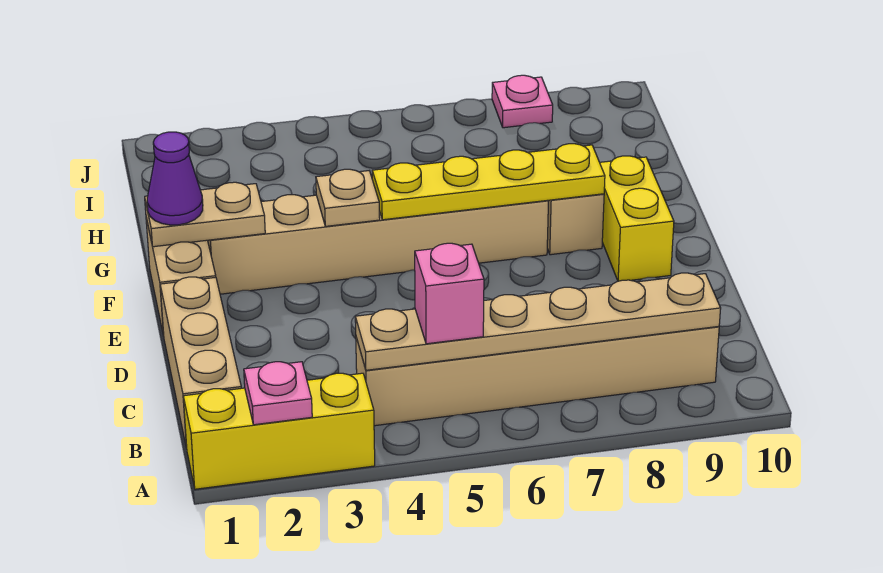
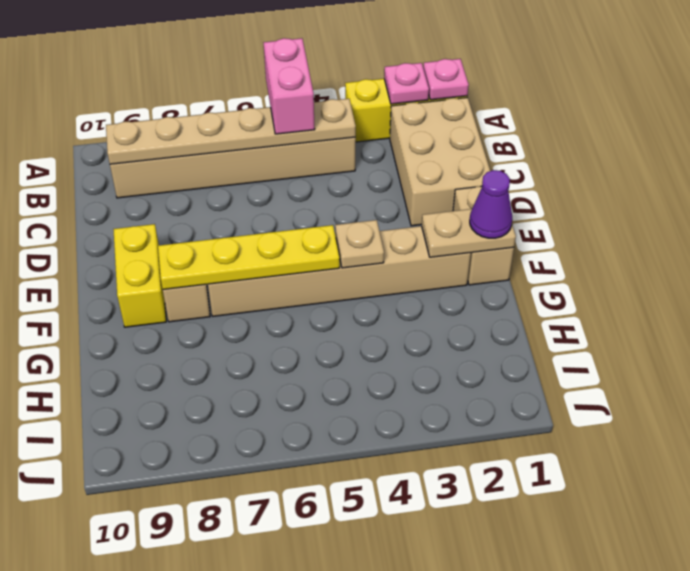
tan 1x3 brick [160,277,241,448] -> tan 2x3 brick [390,98,490,226]
pink 1x1 brick [415,243,484,344] -> pink 1x2 brick [264,38,315,134]
pink 1x1 plate [492,75,553,128] -> pink 1x1 plate moved to [423,59,469,100]

